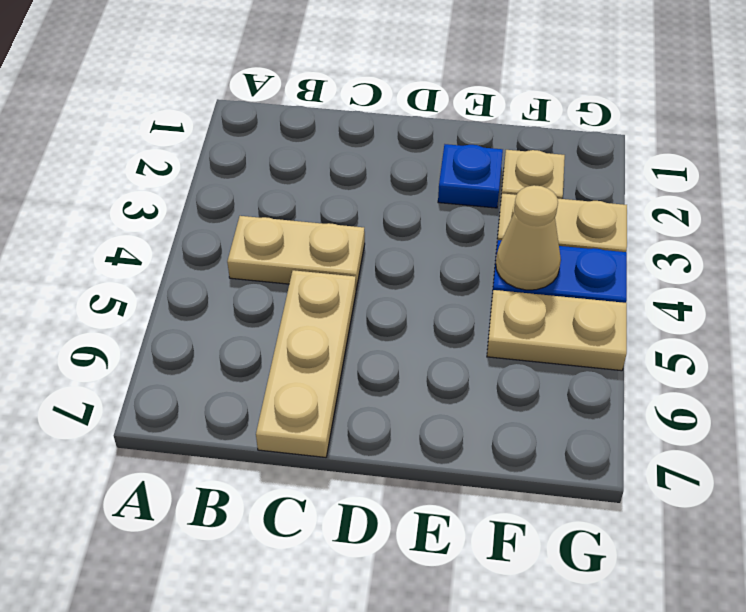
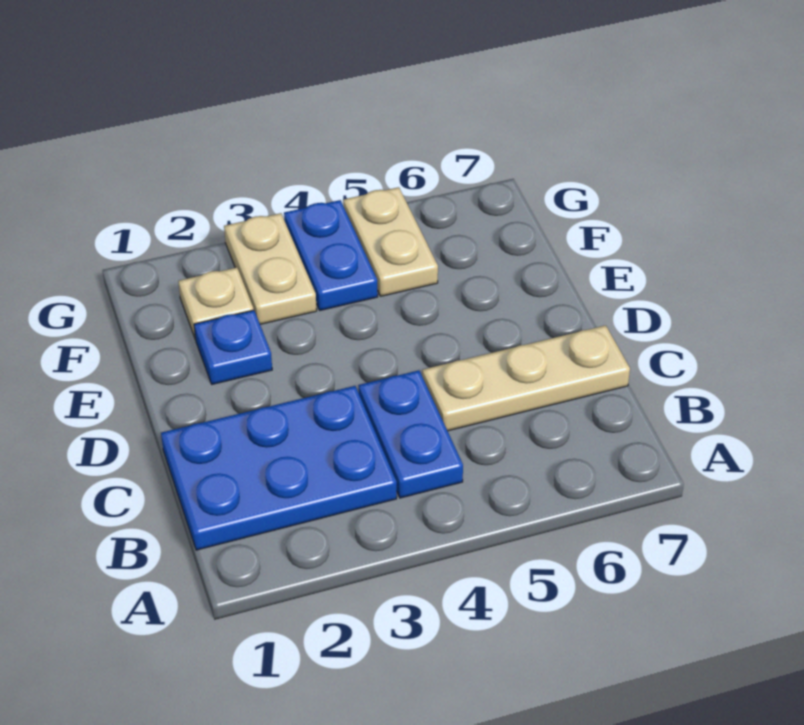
none -> blue 2x3 plate [161,386,397,550]
tan 1x2 plate [227,216,365,289] -> blue 1x2 plate [358,370,463,498]
tan 1x1 cone [496,185,561,290] -> none

